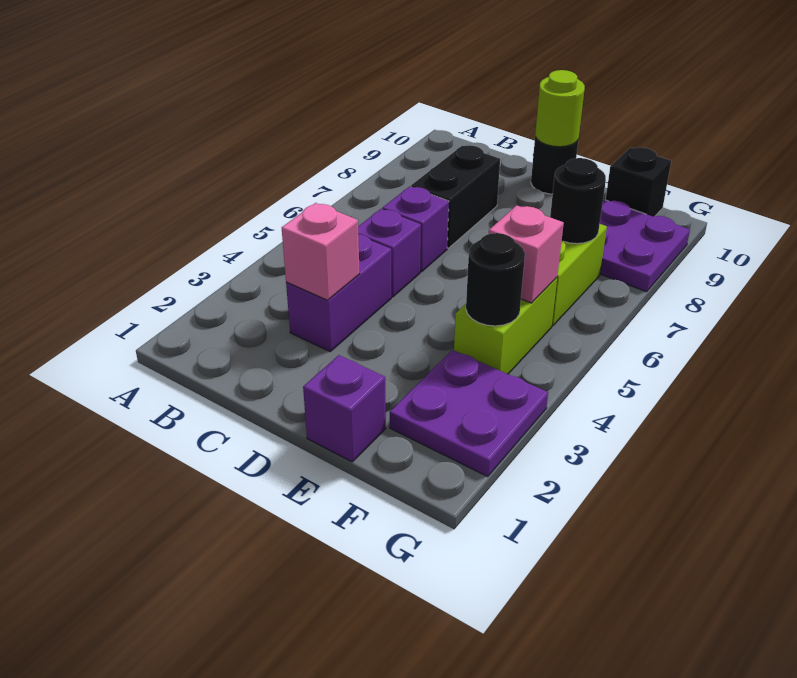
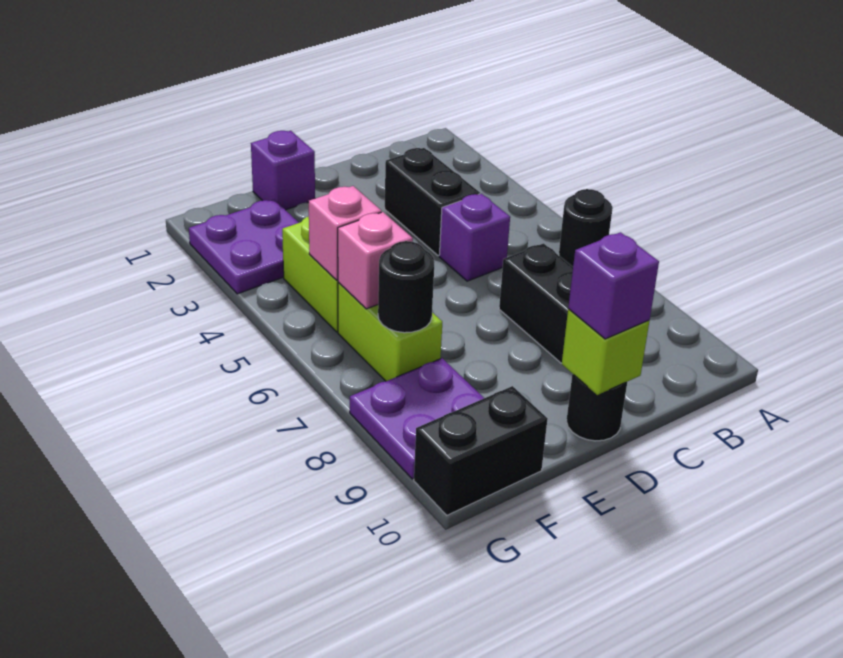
purple 1x2 brick [286,234,391,351] -> black 1x2 brick [385,148,480,256]
pink 1x1 brick [282,203,360,300] -> pink 1x1 brick moved to [338,212,413,309]
purple 1x1 brick [382,186,449,272] -> purple 1x1 brick moved to [568,232,659,339]
lime 1x1 round brick [535,70,585,147] -> lime 1x1 brick [562,309,649,395]
black 1x1 round brick [466,233,525,326] -> black 1x1 round brick moved to [559,189,613,266]
black 1x1 brick [606,147,671,217] -> black 1x2 brick [414,386,548,515]

